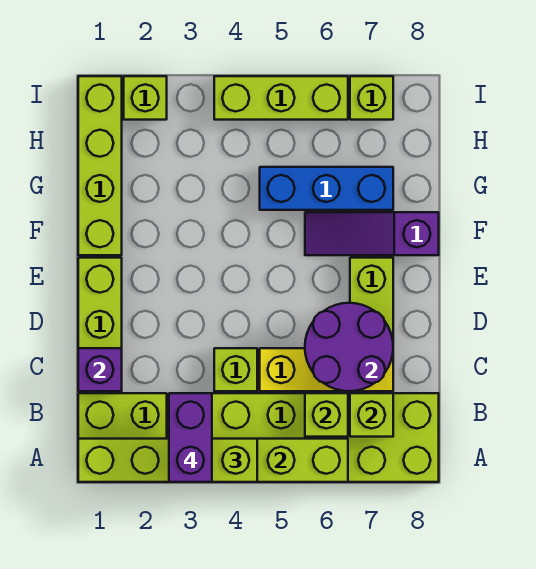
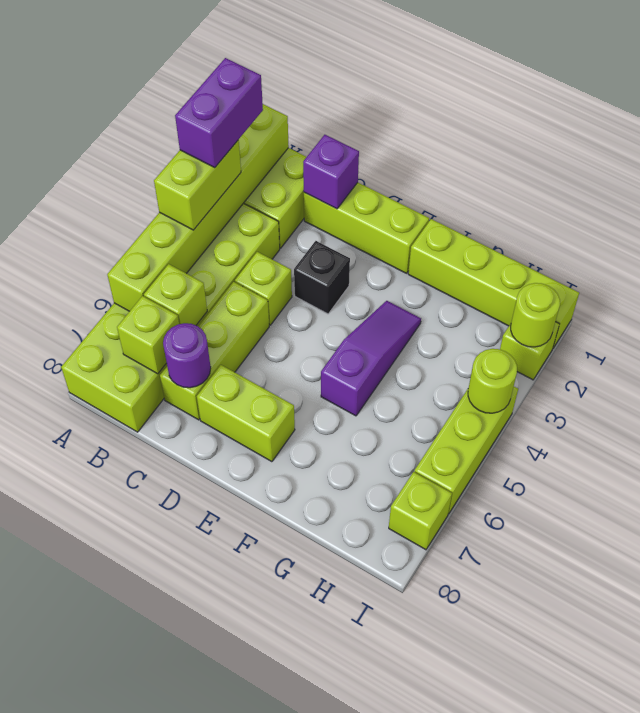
purple 1x2 brick [169,393,212,482] -> purple 1x2 brick turned to [175,58,263,167]
yellow 1x3 brick [260,348,393,391] -> lime 1x3 brick [160,282,269,420]
purple 2x2 round brick [305,303,393,391] -> purple 1x1 round brick [163,323,211,388]
none -> black 1x1 brick [294,241,350,314]
purple 1x3 slope [305,212,439,255] -> purple 1x3 slope moved to [321,301,421,416]
blue 1x3 brick [260,167,393,210] -> none
none -> lime 1x1 round brick [511,283,560,347]
none -> lime 1x1 round brick [468,349,517,413]

